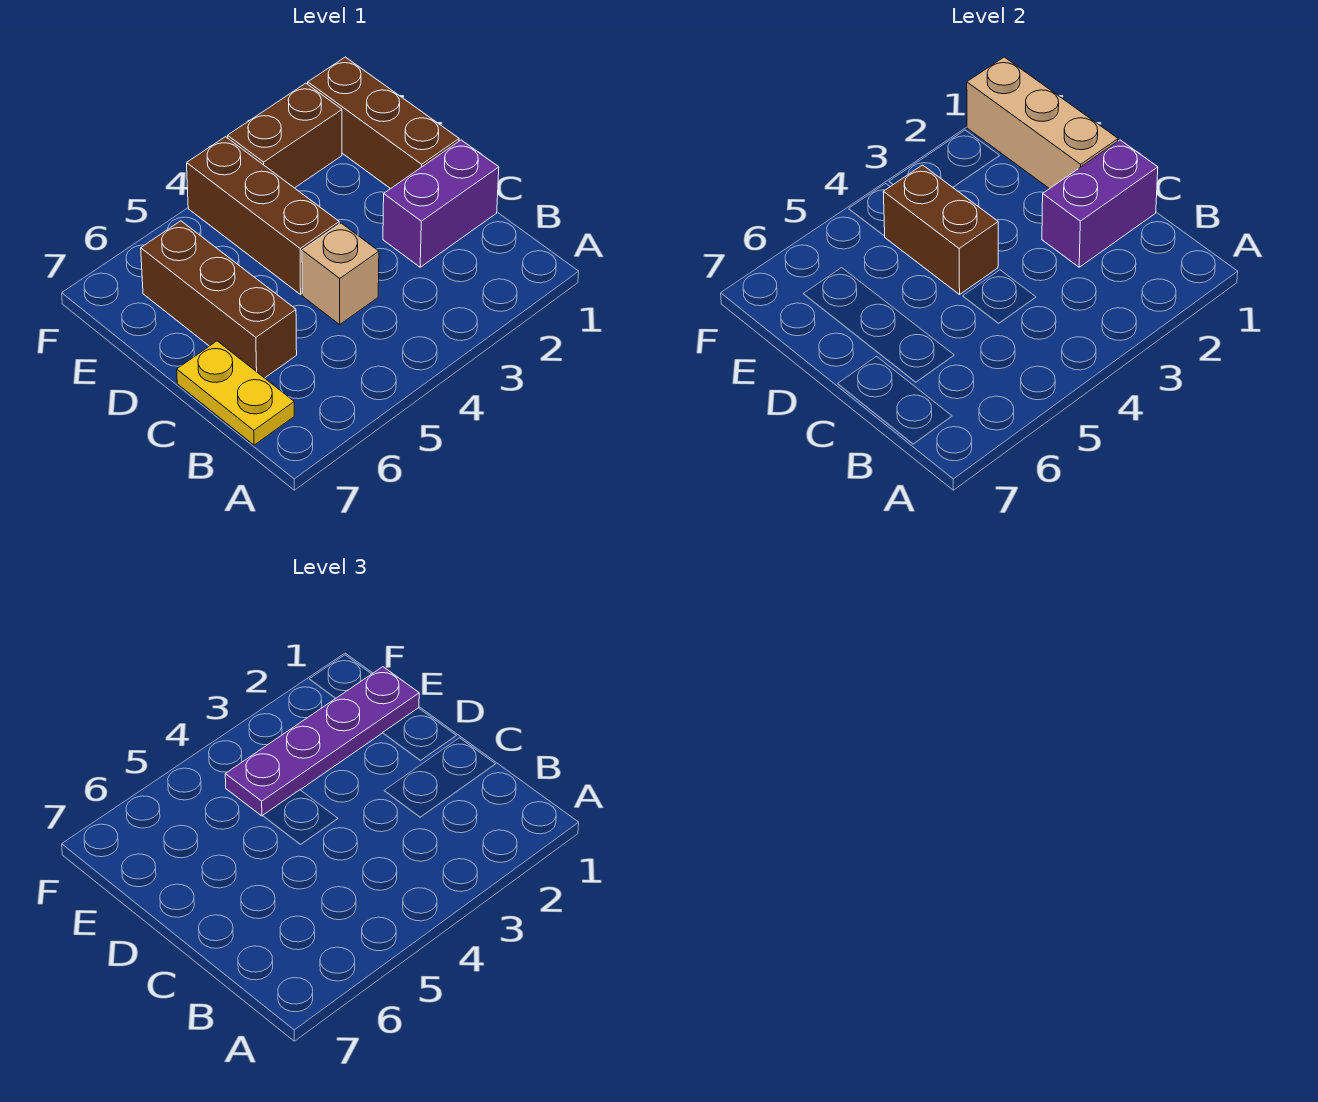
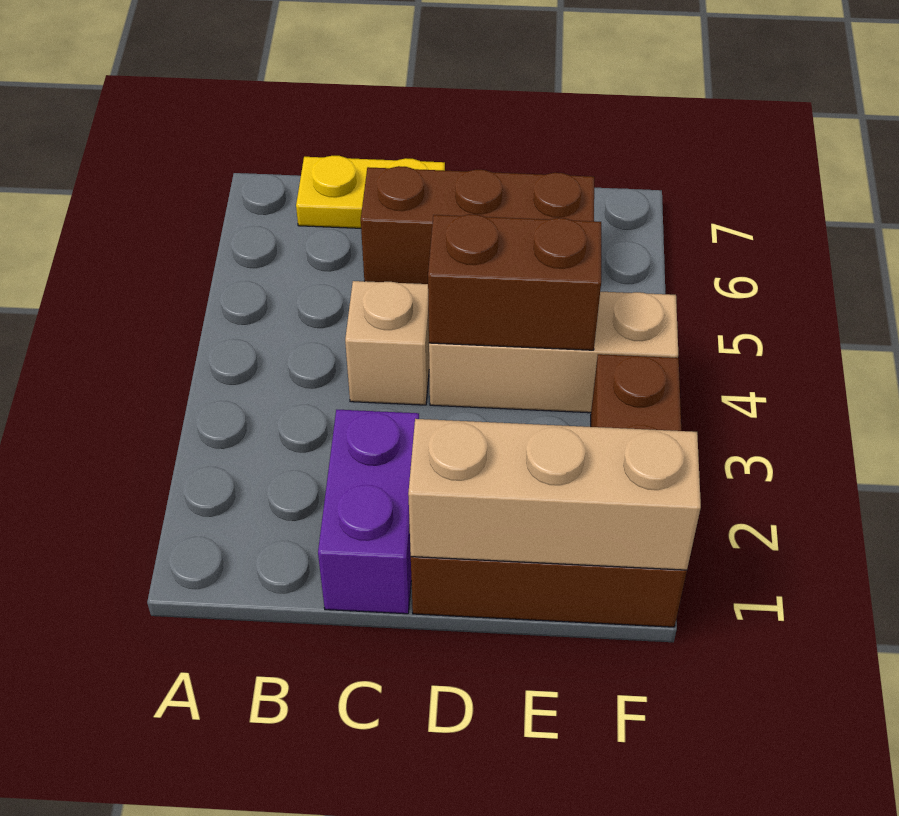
purple 1x2 brick [1042,140,1158,267] -> none
brown 1x3 brick [187,137,339,294] -> tan 1x3 brick [429,292,678,413]
purple 1x4 plate [225,667,419,816] -> none

